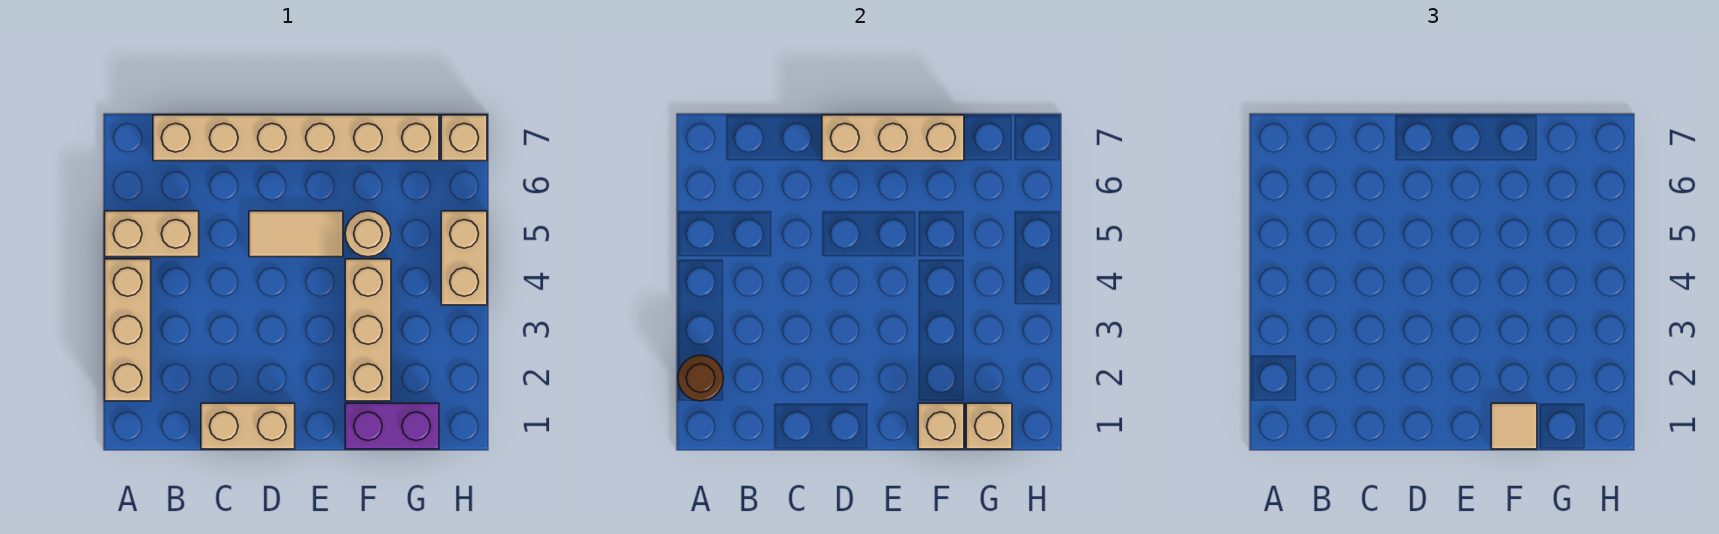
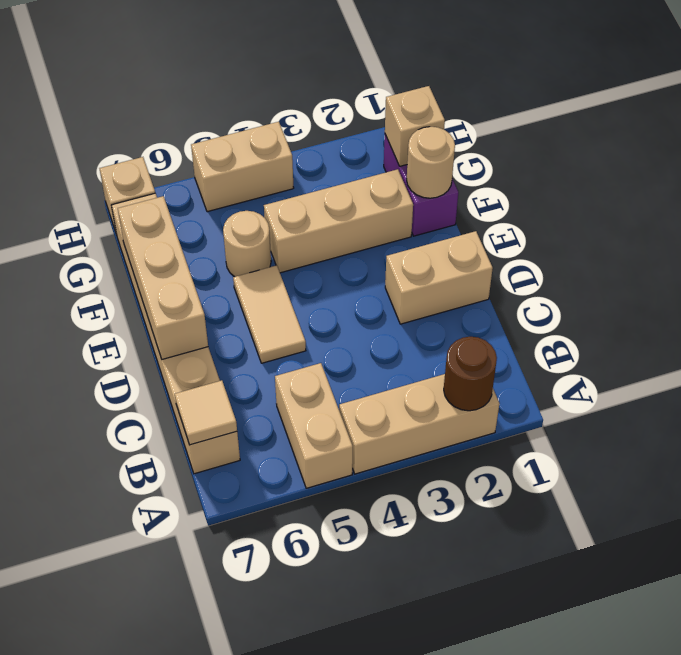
tan 1x2 brick [201,403,295,449] -> tan 1x2 brick turned to [385,231,493,324]
tan 1x1 brick [918,403,964,449] -> tan 1x1 round brick [407,127,455,198]
tan 1x1 tile [1491,403,1537,449] -> tan 1x1 tile moved to [175,380,237,445]

